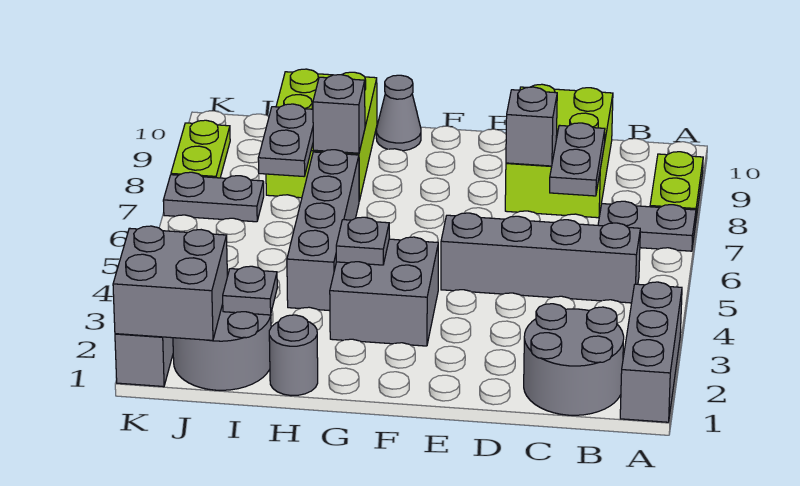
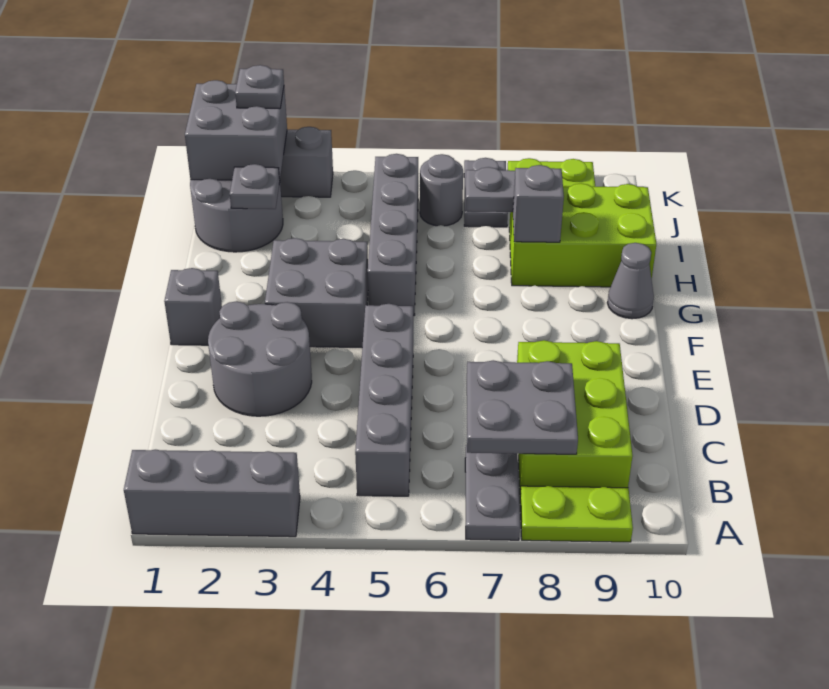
grey 2x2 round brick [524,304,624,415] -> grey 2x2 round brick moved to [208,301,312,416]
grey 1x2 plate [550,123,605,196] -> grey 2x2 plate [467,360,578,454]
lime 2x3 brick [505,84,613,218] -> lime 2x3 brick turned to [517,340,633,494]
grey 1x1 brick [506,87,557,166] -> grey 1x1 brick moved to [164,268,222,345]
grey 1x1 plate [336,217,389,265] -> grey 1x1 plate moved to [235,65,284,109]
grey 1x1 round brick [269,315,318,396] -> grey 1x1 round brick moved to [420,154,463,226]
grey 1x4 brick [287,150,359,311] -> grey 1x4 brick turned to [368,154,418,315]

